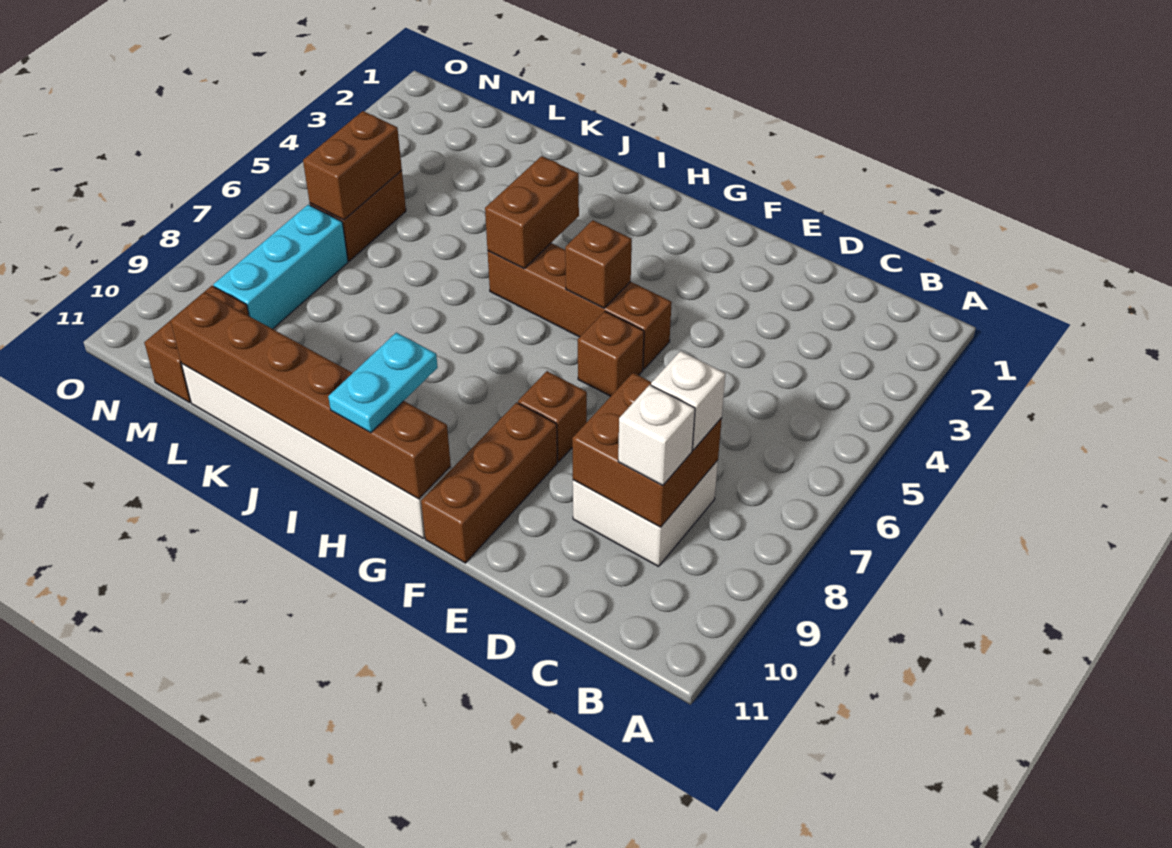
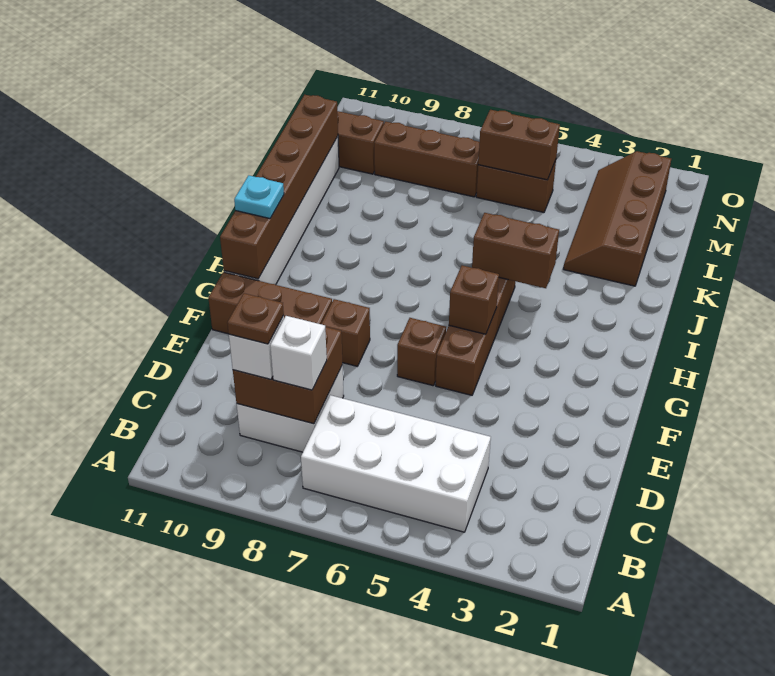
none -> white 2x4 brick [301,395,491,532]
none -> brown 1x1 plate [227,293,284,344]
cyan 1x2 plate [328,333,438,433] -> cyan 1x1 plate [234,175,284,218]
none -> brown 2x4 slope [564,151,671,286]
cyan 1x3 brick [213,205,348,329] -> brown 1x3 brick [374,122,480,197]

